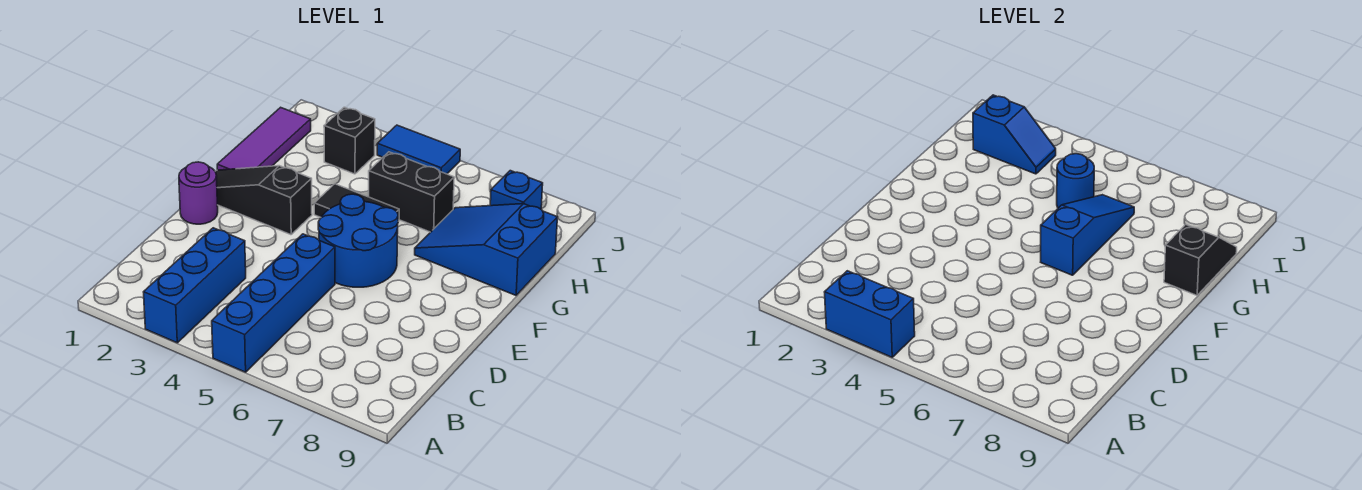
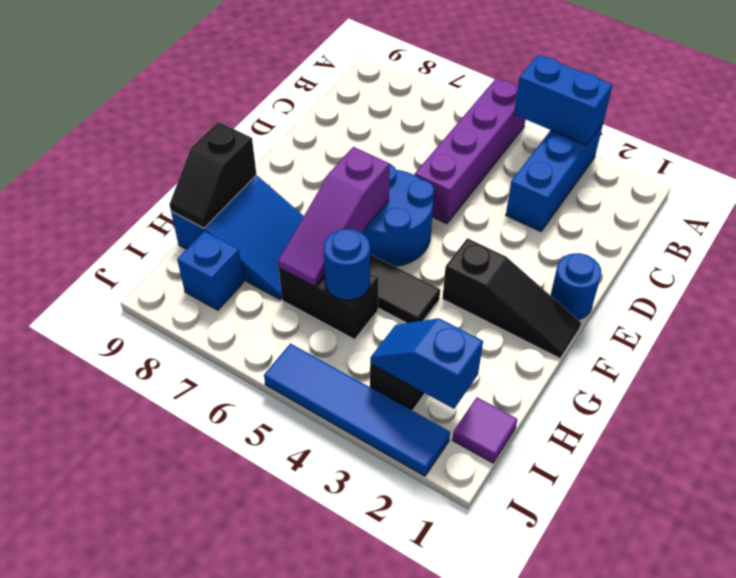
blue 1x4 brick [212,234,335,372] -> purple 1x4 brick [415,78,526,224]
purple 1x1 round brick [179,162,218,224] -> blue 1x1 round brick [550,253,601,320]
blue 1x3 slope [1041,195,1134,275] -> purple 1x3 slope [278,147,390,287]
purple 1x3 tile [217,107,311,170] -> purple 1x1 tile [452,397,518,463]
blue 1x2 tile [377,125,460,174] -> blue 1x4 tile [264,344,450,476]

